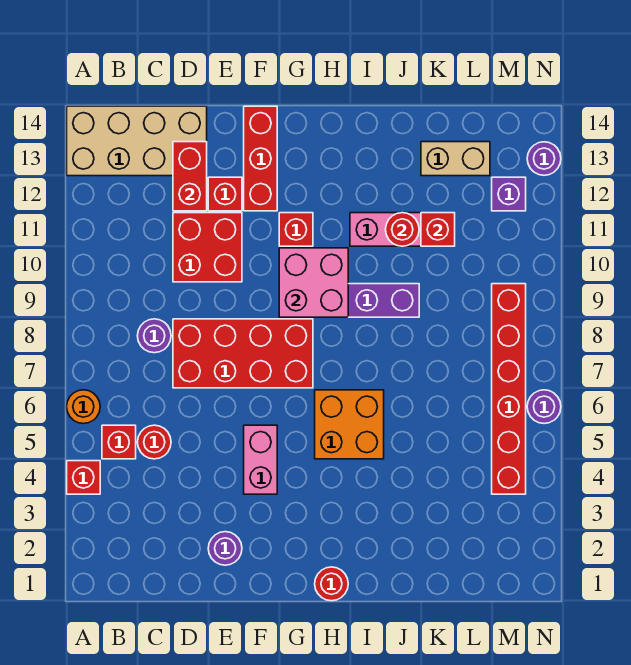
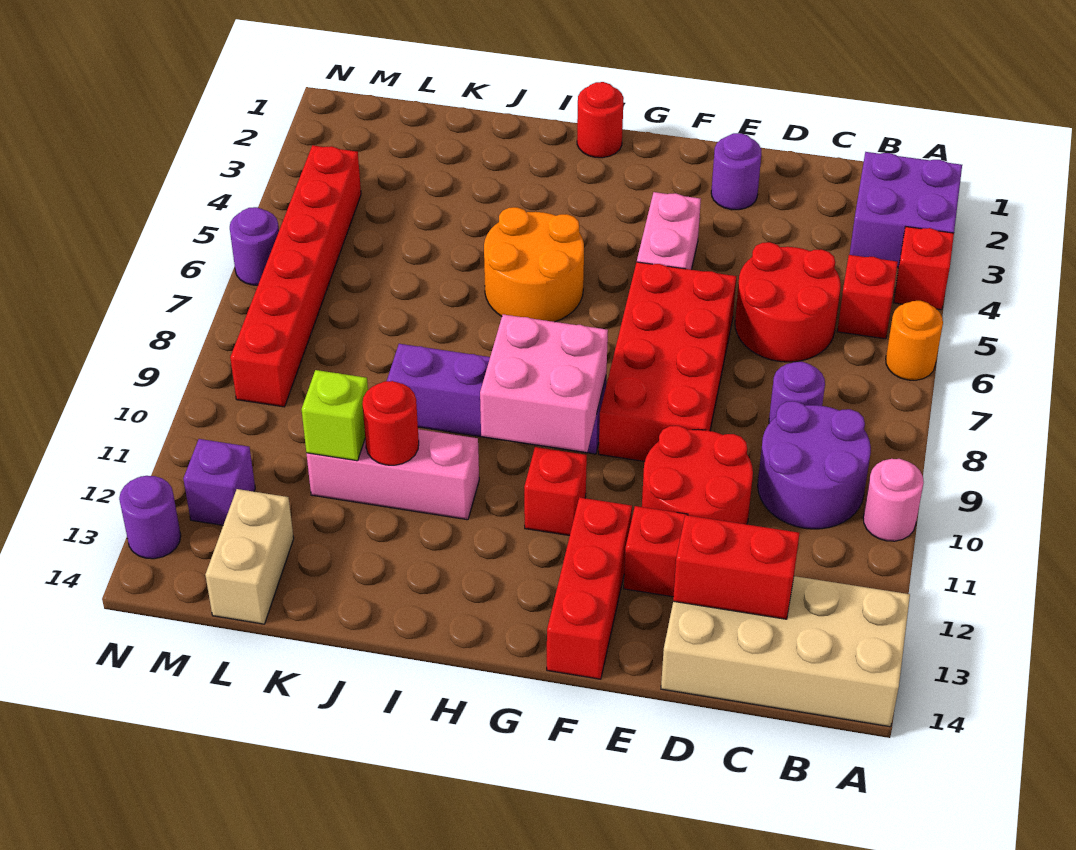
none -> purple 2x2 brick [850,152,962,268]
none -> pink 1x1 round brick [863,459,924,541]
none -> purple 2x2 round brick [758,401,871,529]
red 1x1 round brick [137,425,171,459] -> red 2x2 round brick [735,242,841,362]
red 2x4 brick [173,319,313,388] -> red 2x4 brick turned to [599,262,736,461]
red 2x2 brick [173,213,242,282] -> red 2x2 round brick [642,426,753,524]
red 1x2 brick [173,142,207,211] -> red 1x2 brick turned to [673,515,799,619]
orange 2x2 brick [315,390,384,459] -> orange 2x2 round brick [484,207,584,322]
red 1x1 brick [421,213,455,246] -> lime 1x1 brick [302,370,368,461]
tan 1x2 brick [421,142,490,176] -> tan 1x2 brick turned to [205,489,294,624]

